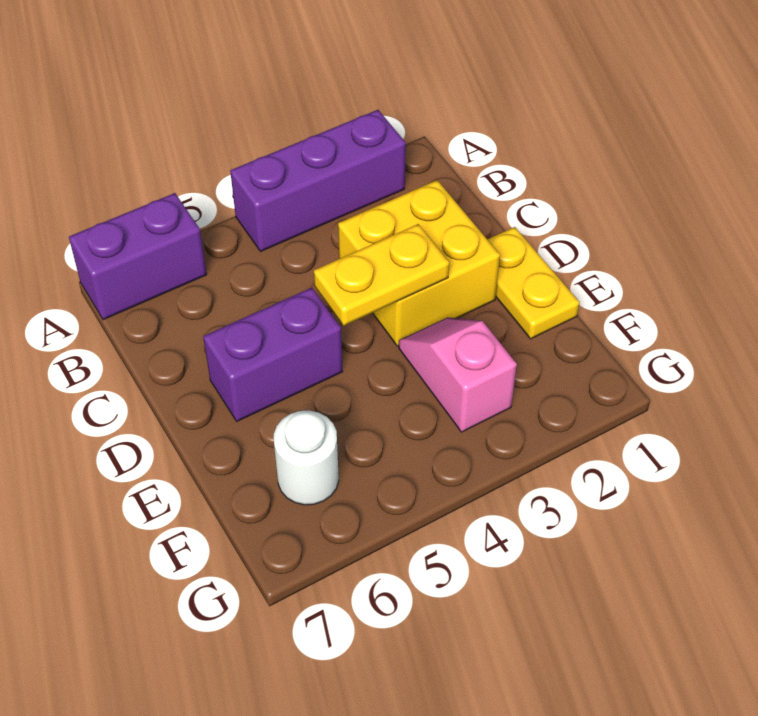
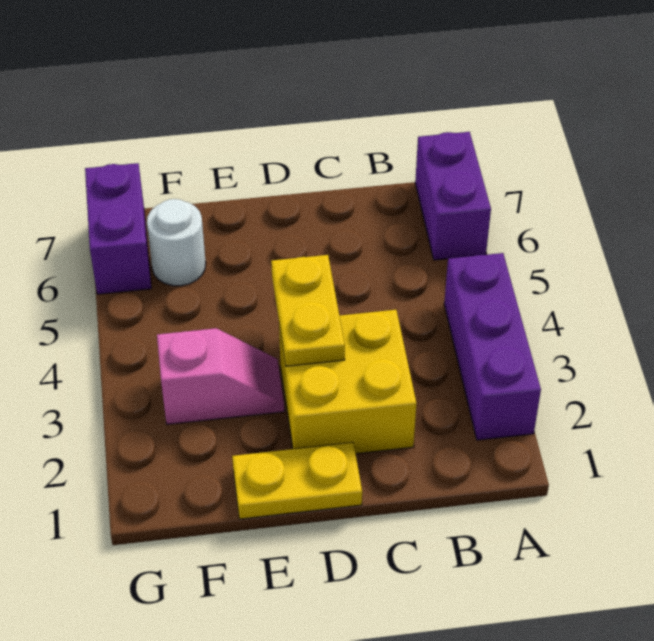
purple 1x2 brick [203,288,343,421] -> purple 1x2 brick moved to [85,163,151,294]

